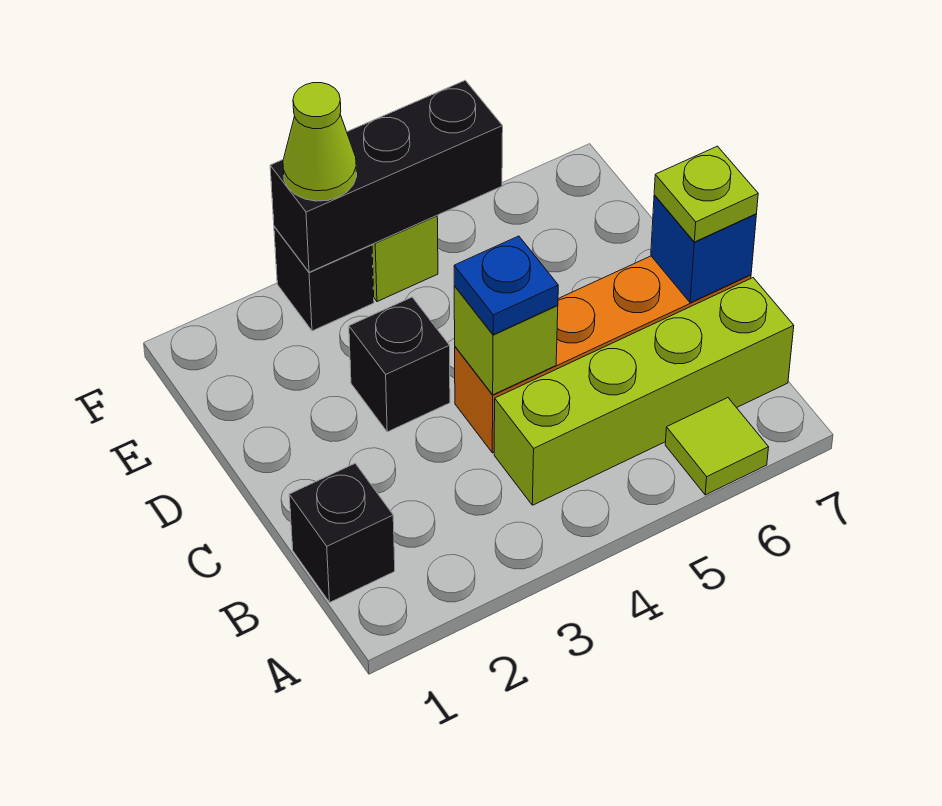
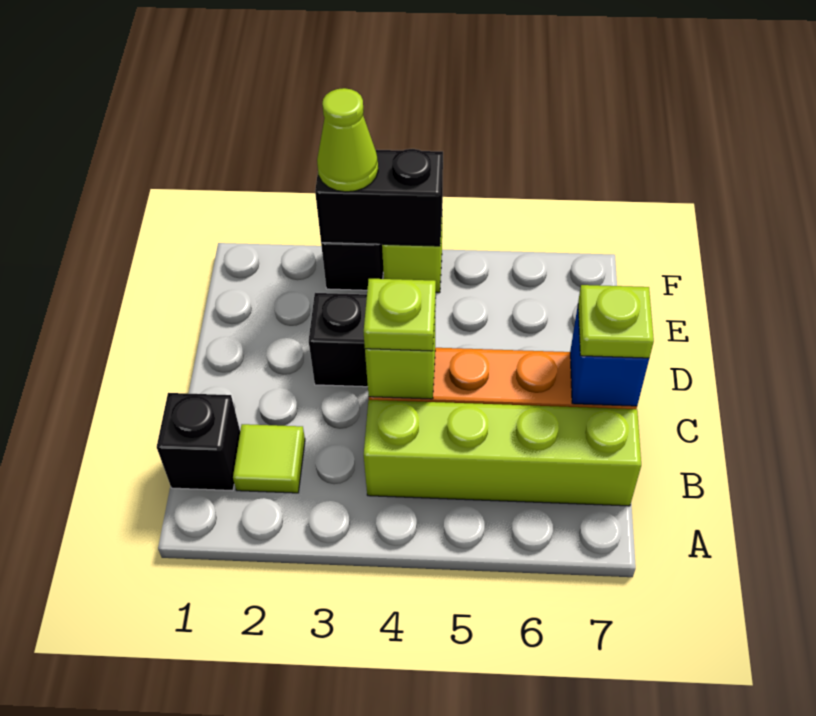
lime 1x1 tile [665,398,769,495] -> lime 1x1 tile moved to [233,424,305,493]
blue 1x1 plate [454,236,558,335] -> lime 1x1 plate [364,279,436,351]
black 1x3 brick [270,81,503,272] -> black 1x2 brick [315,149,443,246]

